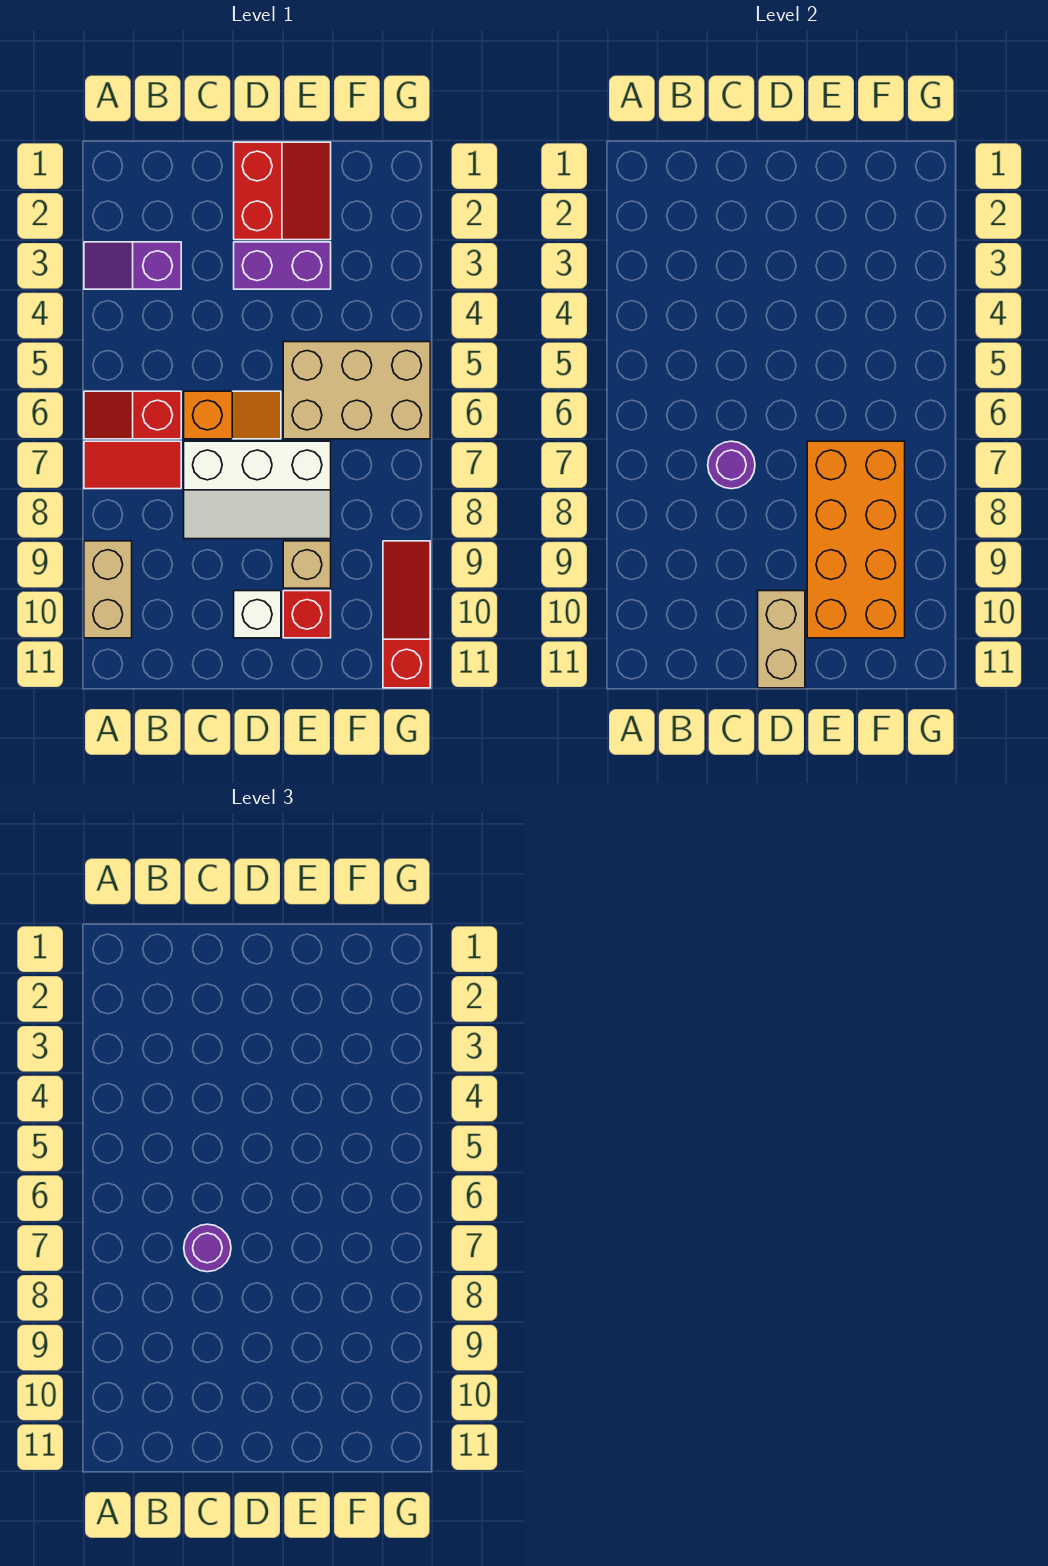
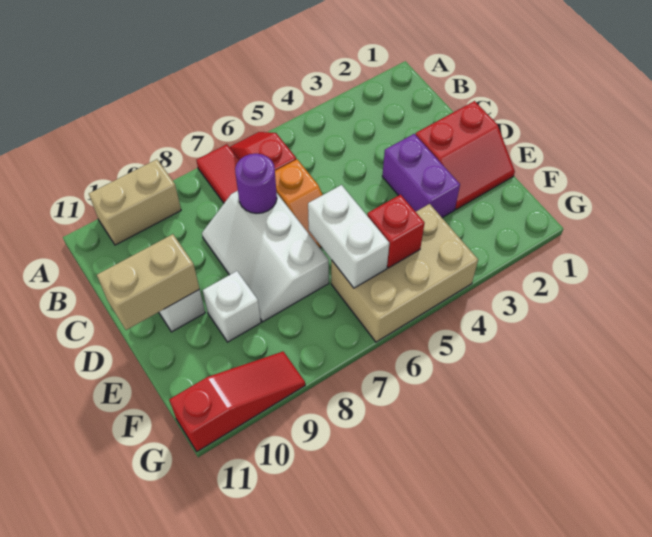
purple 1x2 slope [84,242,181,289] -> none
purple 1x1 round brick [184,1224,231,1272] -> none
tan 2x3 brick [283,342,430,439] -> tan 2x3 brick turned to [331,204,478,342]
none -> white 1x2 brick [308,185,389,288]
orange 2x4 brick [807,441,905,638] -> none
tan 1x1 brick [283,541,331,588] -> white 1x1 brick [203,271,261,342]
red 1x1 brick [283,591,331,638] -> red 1x1 brick moved to [367,195,425,268]

